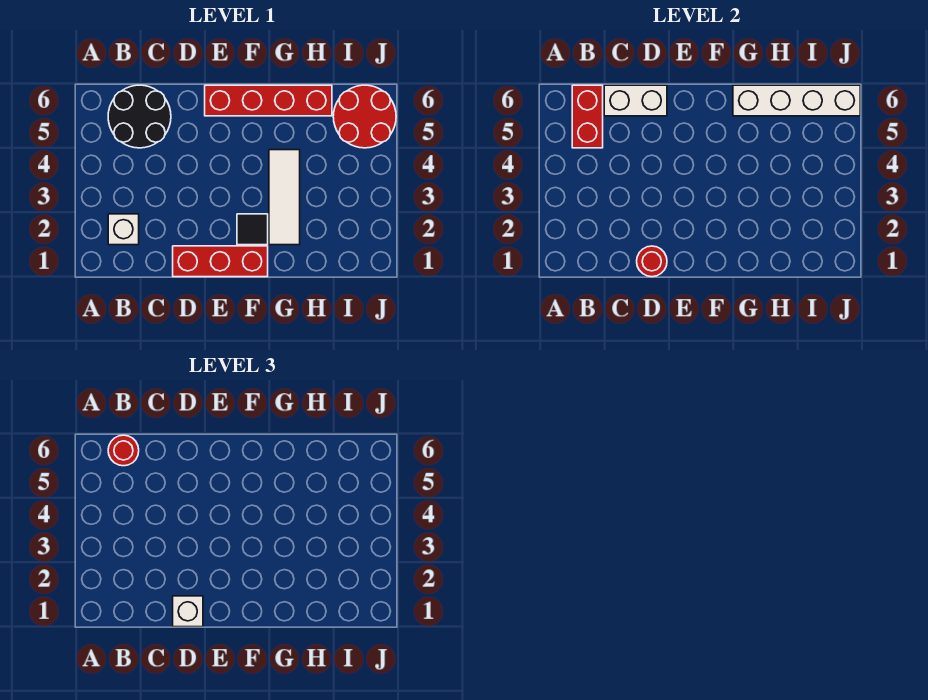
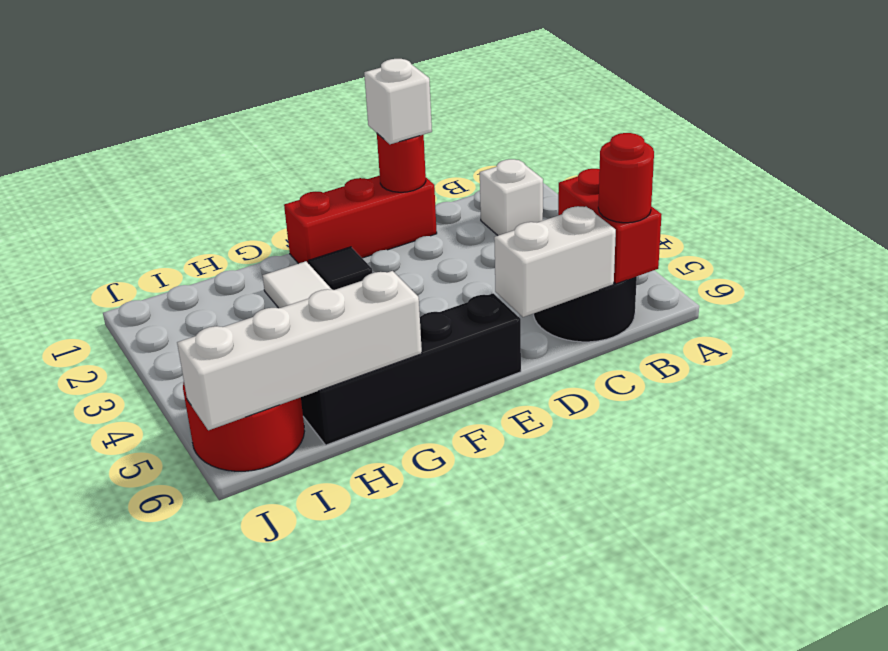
red 1x4 brick [205,85,332,116] -> black 1x4 brick [301,293,521,445]

